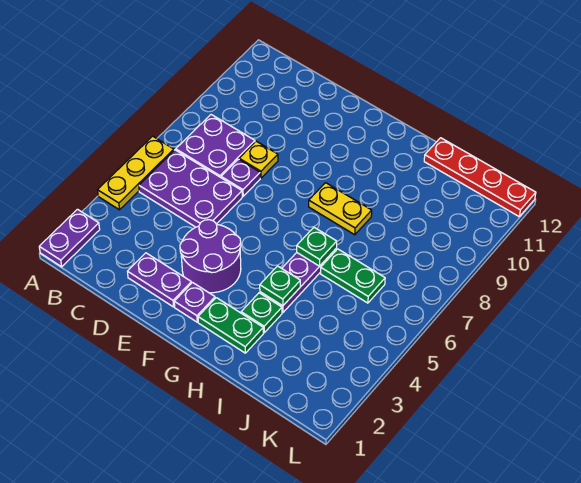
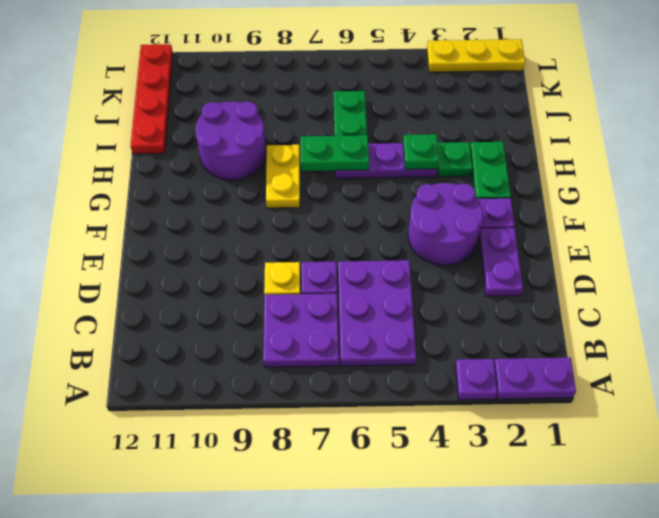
none -> purple 1x1 plate [455,359,497,400]
yellow 1x3 plate [98,136,174,210] -> yellow 1x3 plate moved to [427,39,525,72]
green 1x1 plate [297,228,337,266] -> green 1x2 plate [301,135,369,171]
none -> purple 2x2 round brick [196,101,266,180]

